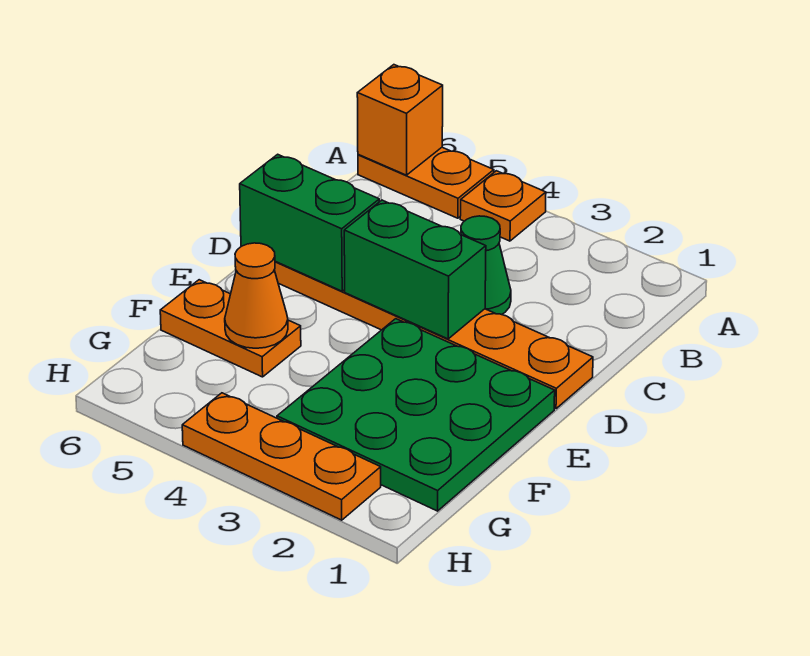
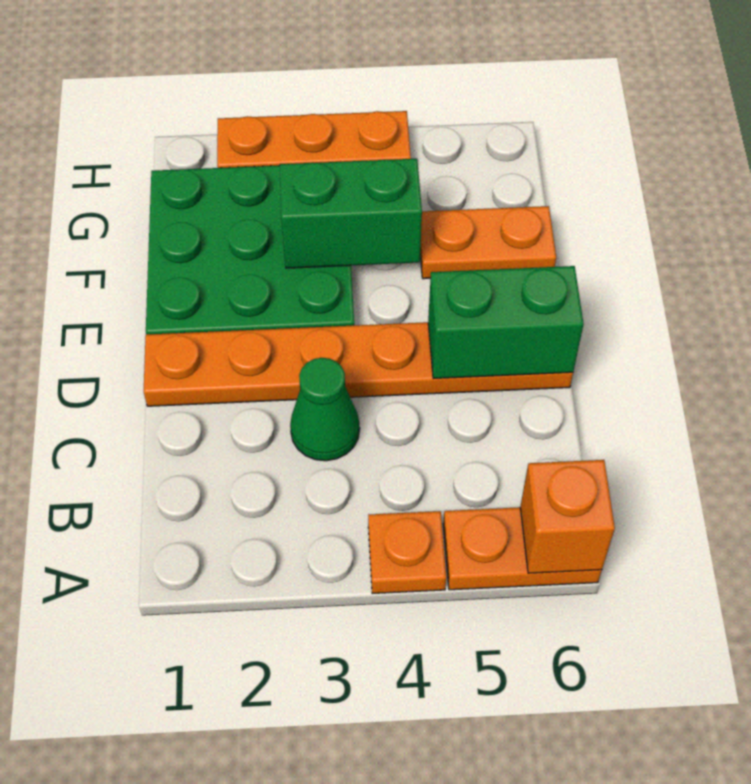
green 1x2 brick [344,200,486,339] -> green 1x2 brick moved to [280,159,422,268]
orange 1x1 cone [225,243,288,348] -> none

